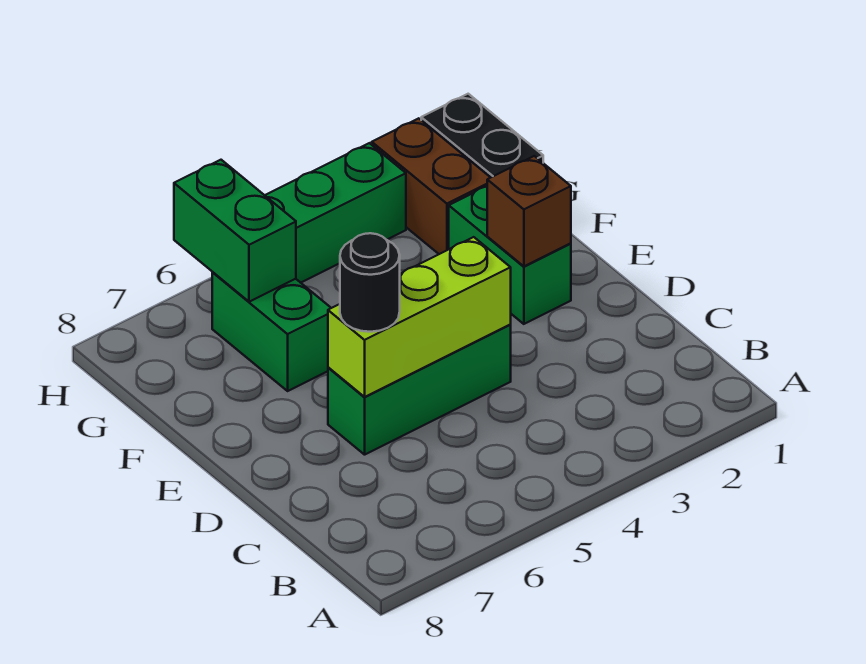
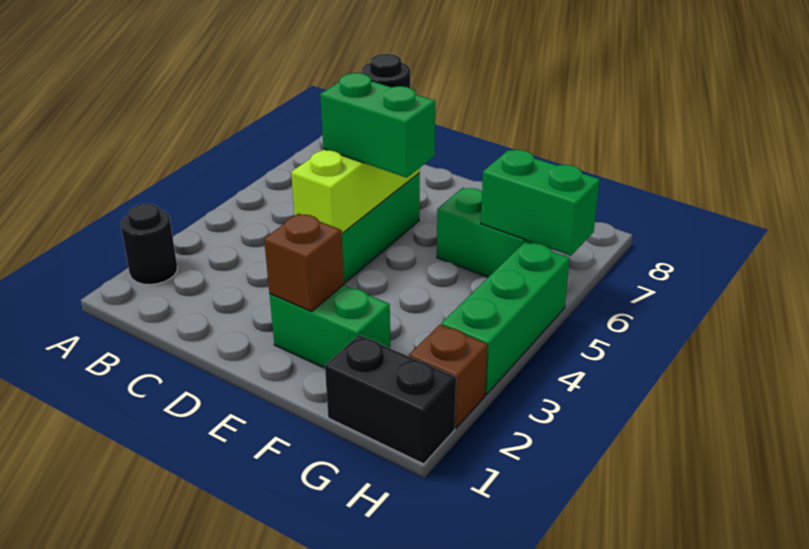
none -> black 1x1 round brick [121,204,177,285]
none -> green 1x2 brick [320,73,435,178]
brown 1x2 brick [372,118,491,254] -> brown 1x1 brick [409,325,488,428]

